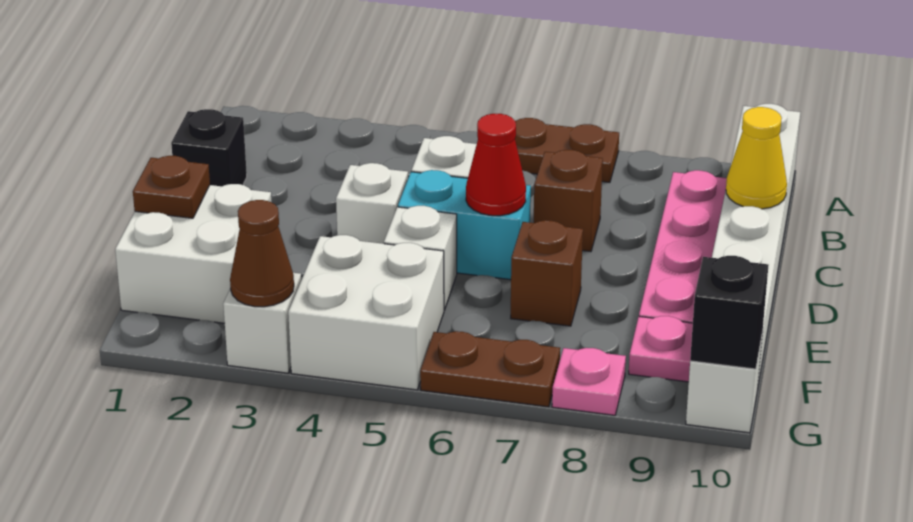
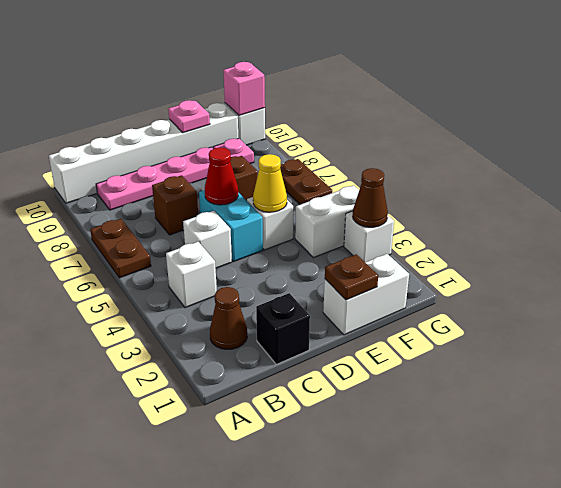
none -> brown 1x1 cone [210,287,247,349]
yellow 1x1 cone [726,107,787,209] -> yellow 1x1 cone moved to [253,154,287,212]
white 1x1 brick [336,163,408,244] -> white 1x1 brick moved to [166,242,217,308]
white 2x2 brick [115,184,271,323] -> white 1x2 brick [323,254,409,335]
white 2x2 brick [288,235,444,390] -> white 1x2 brick [295,185,359,258]
pink 1x1 plate [552,348,626,415] -> pink 1x1 plate moved to [168,100,210,133]
black 1x1 brick [690,256,768,369] -> pink 1x1 brick [223,62,265,115]

